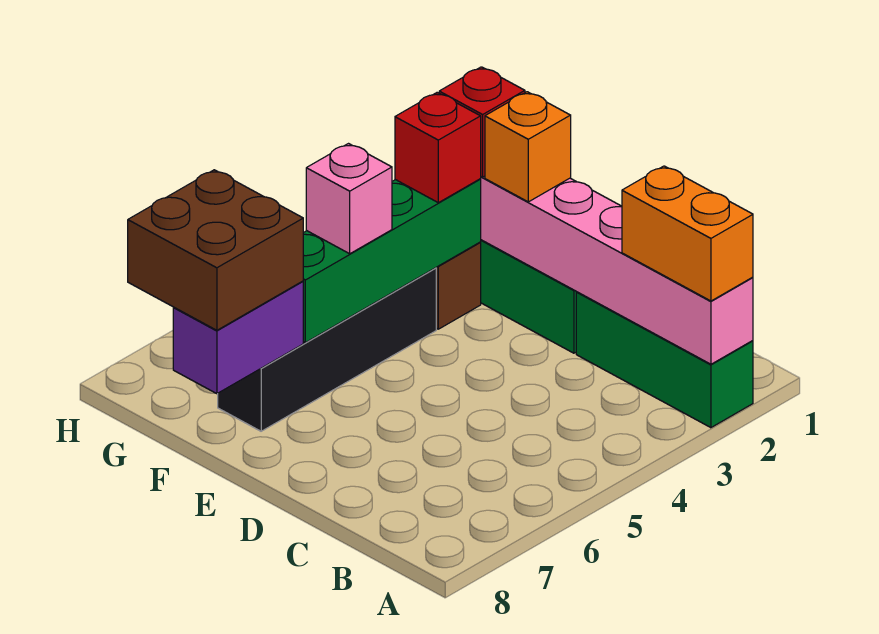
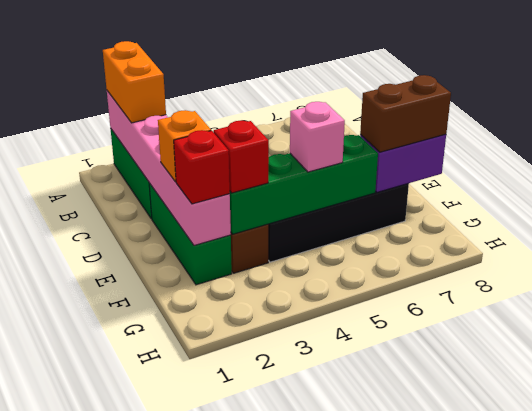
brown 2x2 brick [128,170,303,330] -> brown 1x2 brick [360,75,451,152]

